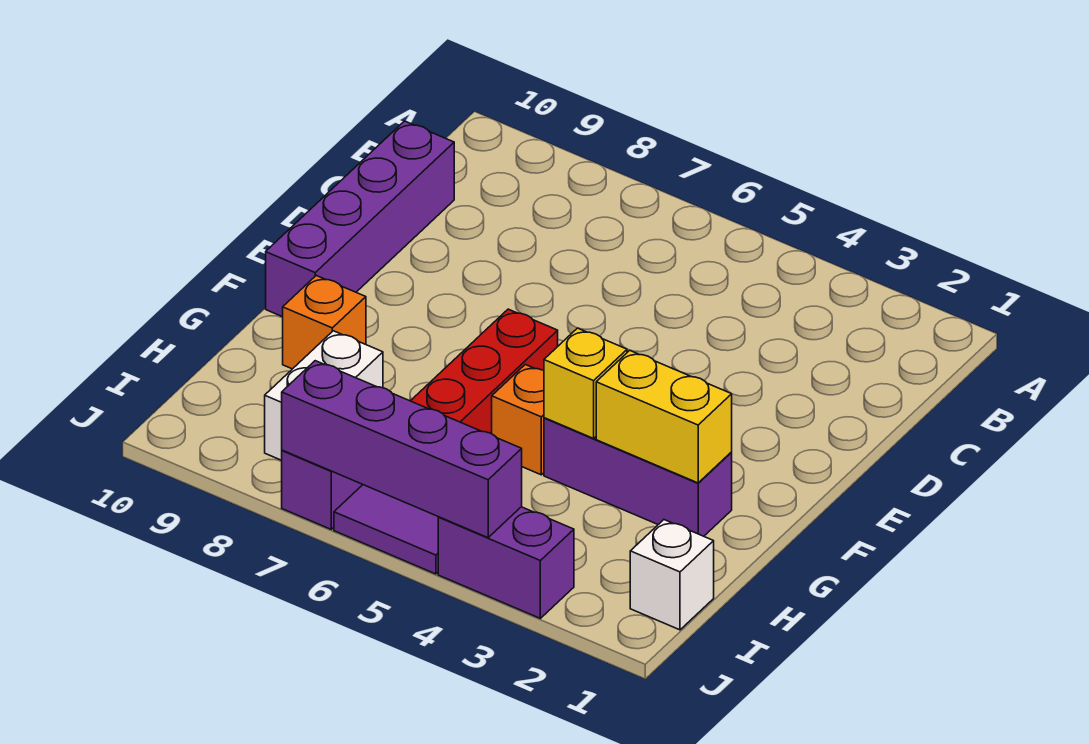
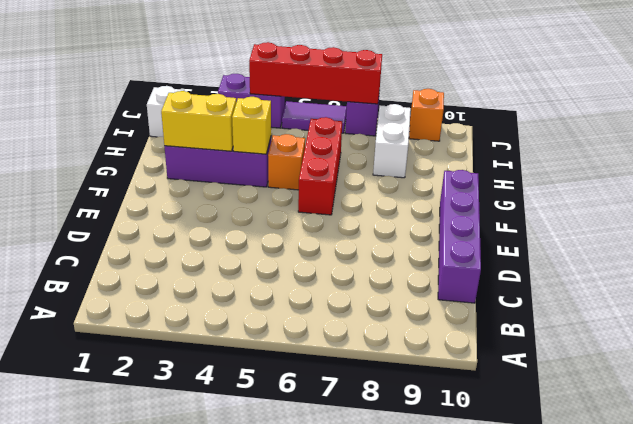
orange 1x1 brick [283,276,366,369] -> orange 1x1 brick moved to [409,89,444,141]
purple 1x4 brick [282,361,522,538] -> red 1x4 brick [249,42,382,104]

